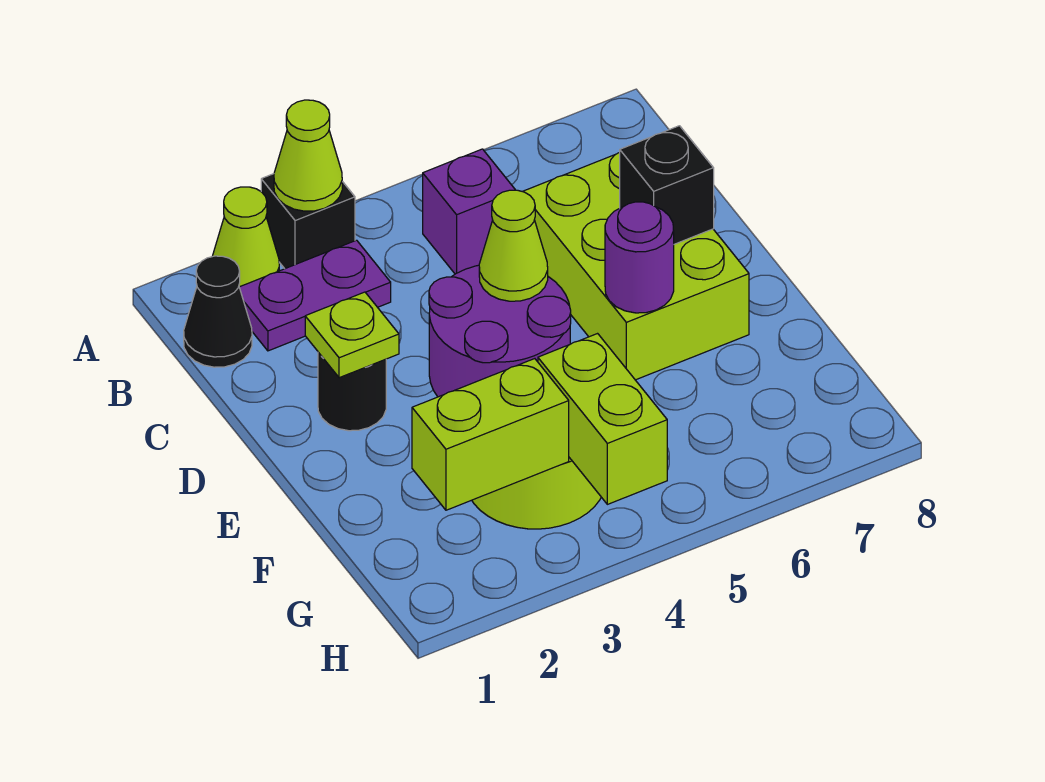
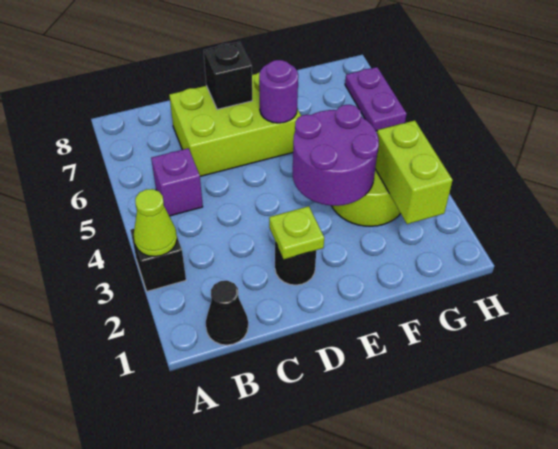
lime 1x1 cone [212,187,279,287] -> none
purple 1x2 plate [239,240,391,351] -> purple 1x2 plate moved to [345,67,407,131]
lime 1x1 cone [479,190,548,301] -> none
lime 1x2 brick [538,334,667,504] -> none

